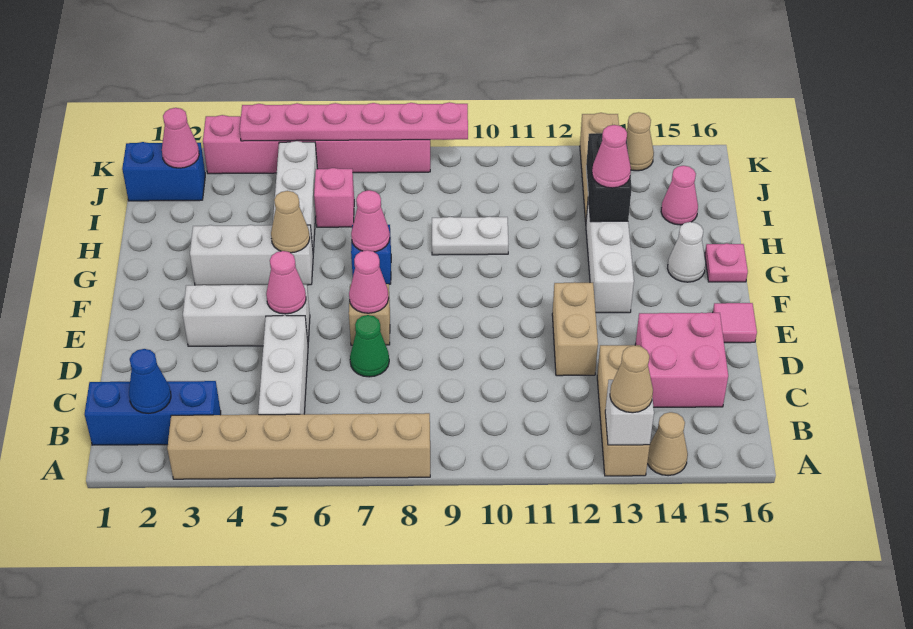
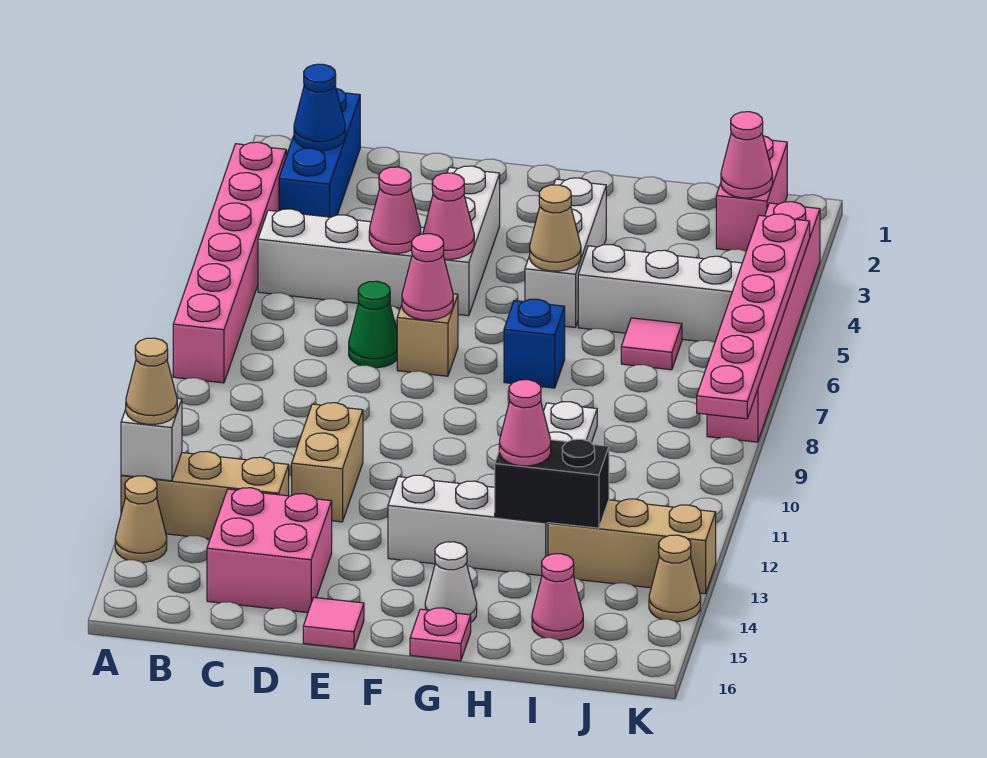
tan 1x6 brick [167,413,430,479] -> pink 1x6 brick [173,142,286,383]
tan 1x2 brick [552,282,598,376] -> tan 1x2 brick turned to [292,403,363,522]
pink 1x1 cone [351,190,390,252] -> pink 1x1 cone moved to [369,167,421,253]
pink 1x1 brick [314,168,354,227] -> pink 1x1 tile [621,318,682,370]
blue 1x2 brick [122,142,205,201] -> pink 1x2 brick [716,136,787,251]

